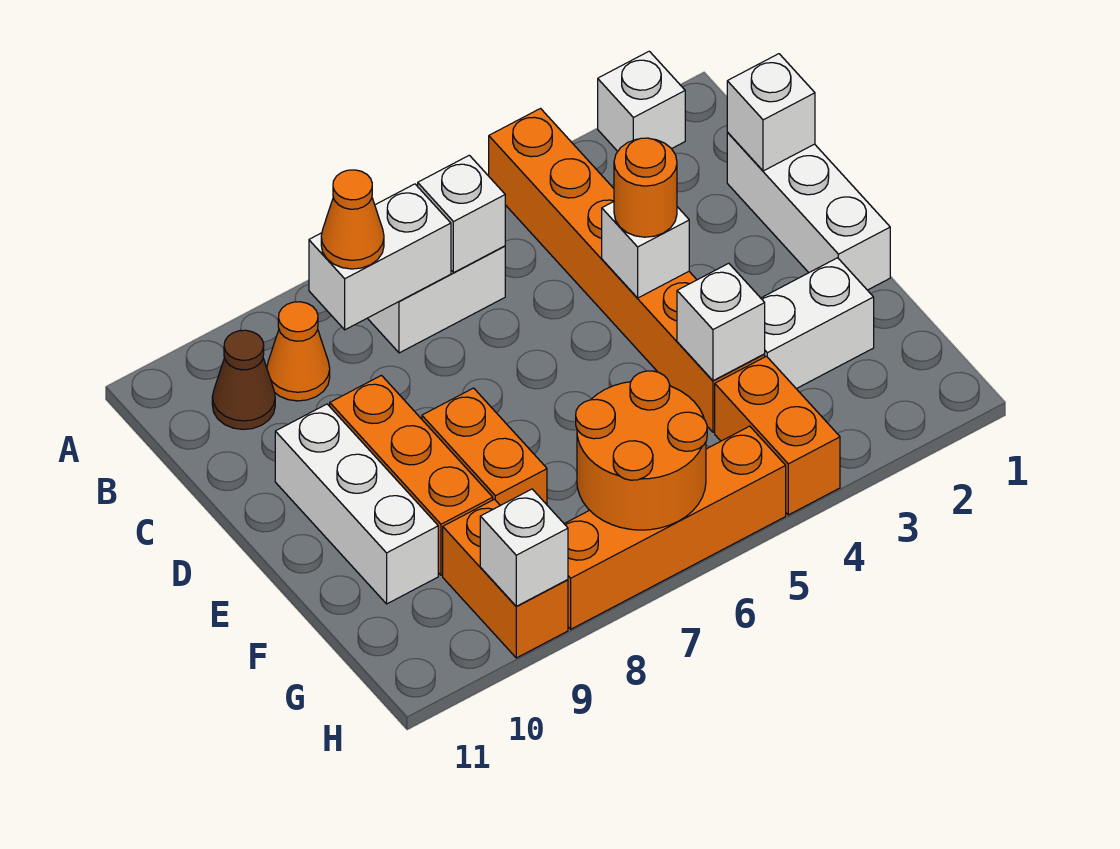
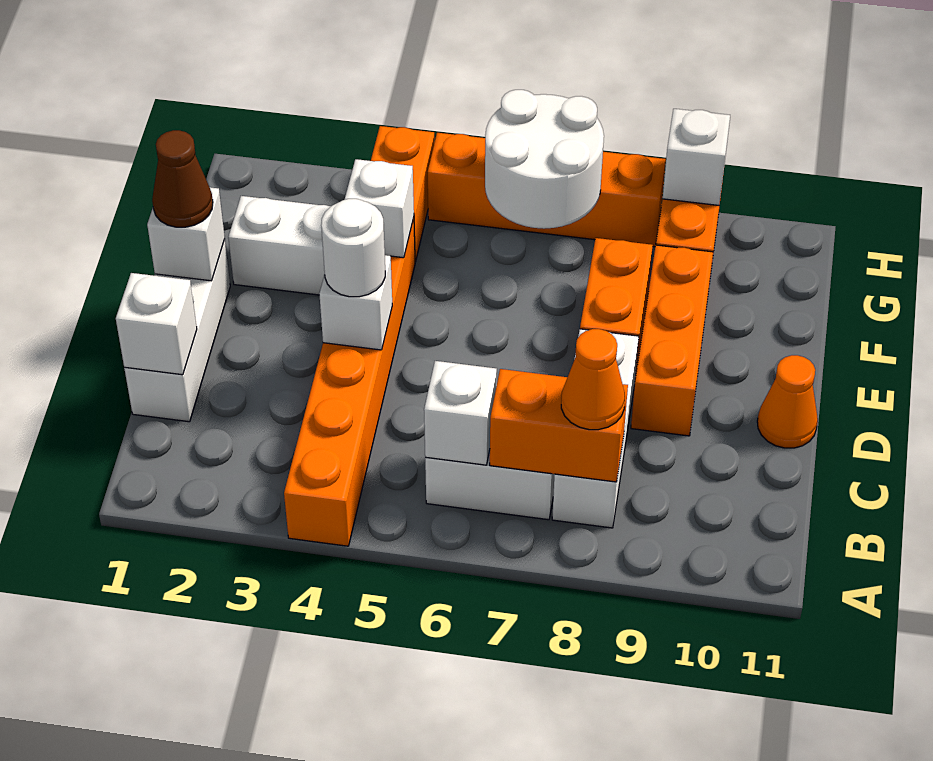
white 1x1 brick [598,51,685,151] -> white 1x1 brick moved to [147,187,225,281]
white 1x2 brick [309,184,451,330] -> orange 1x2 brick [490,369,628,482]
orange 1x1 cone [267,302,330,401] -> orange 1x1 cone moved to [757,355,818,448]
brown 1x1 cone [212,330,275,430] -> brown 1x1 cone moved to [152,130,213,227]
orange 1x1 round brick [614,138,677,237] -> white 1x1 round brick [321,199,385,297]
white 1x3 brick [275,404,438,604] -> white 1x3 brick moved to [552,329,639,528]
orange 2x2 round brick [576,371,707,530] -> white 2x2 round brick [485,90,604,229]

